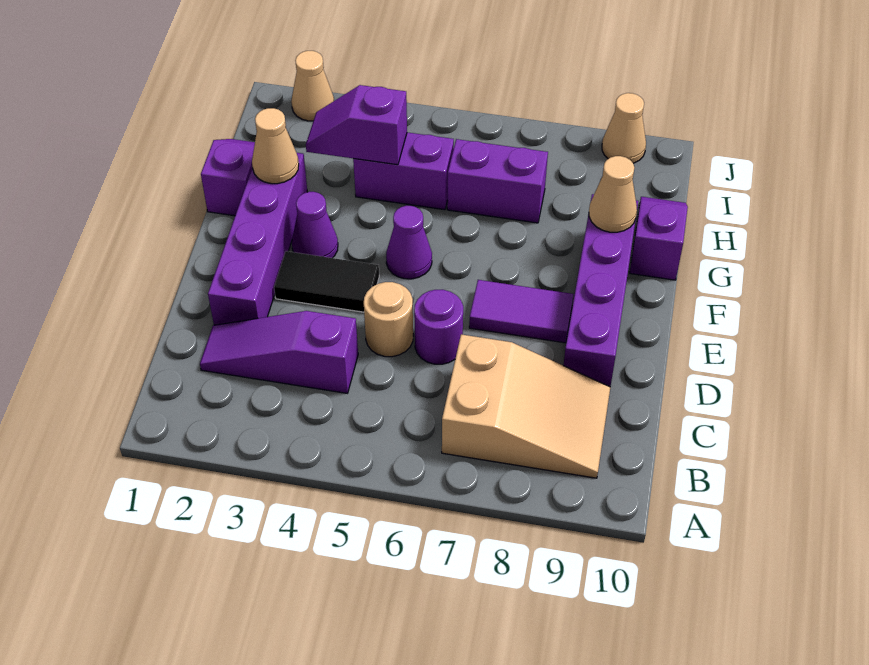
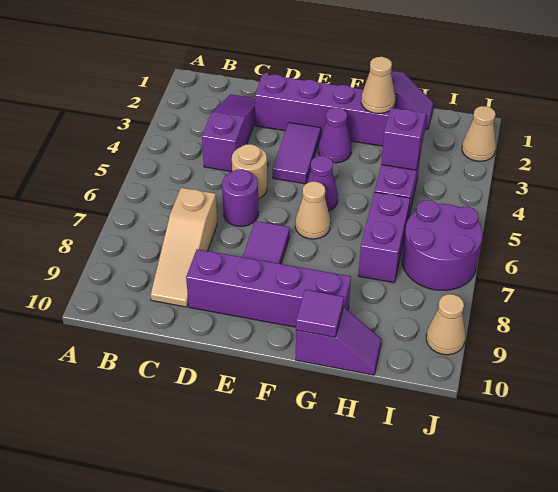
tan 2x3 slope [442,334,610,478] -> tan 1x3 slope [150,188,217,307]
black 1x2 tile [274,251,379,312] -> purple 1x2 tile [273,123,321,184]
tan 1x1 cone [589,156,637,232] -> tan 1x1 cone moved to [295,182,331,239]
none -> purple 1x1 tile [296,290,344,337]
none -> purple 2x2 round brick [402,200,483,290]

